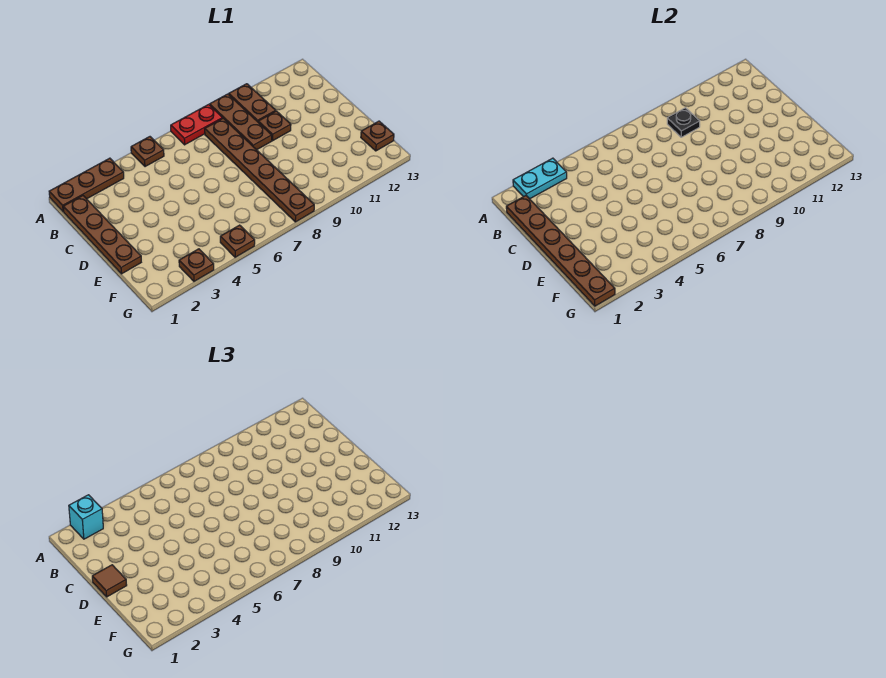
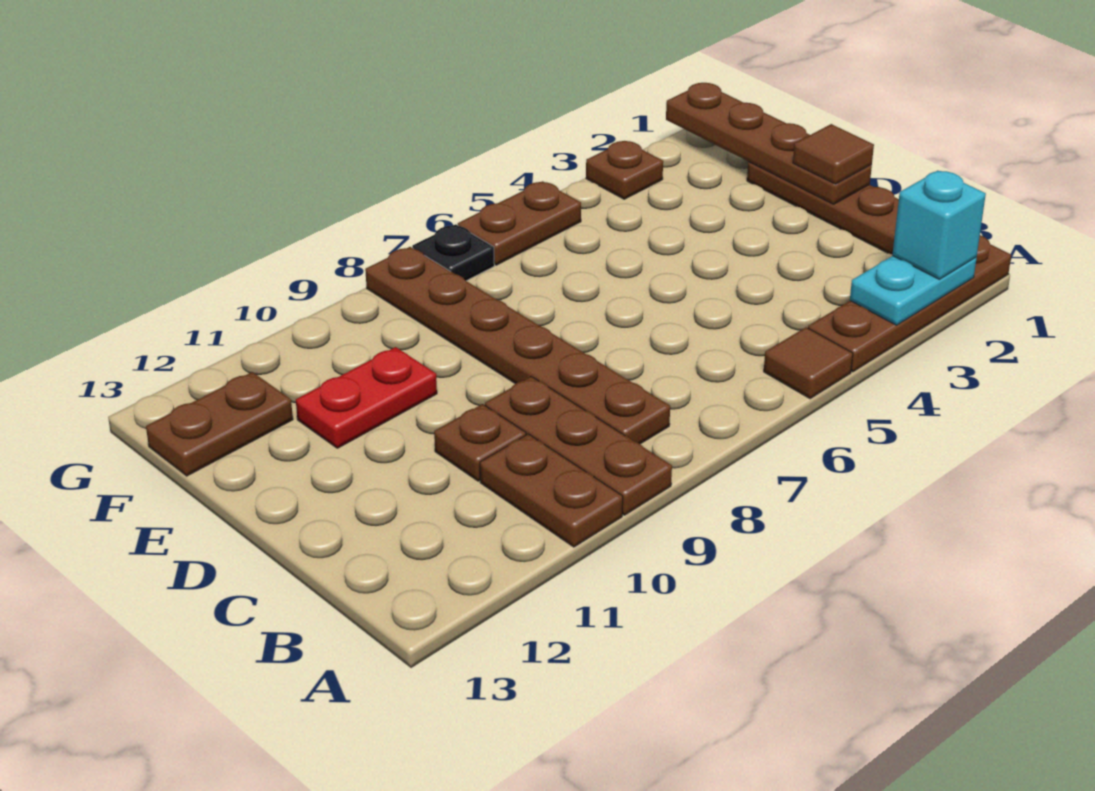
brown 1x3 plate [49,158,124,212] -> brown 1x4 plate [808,235,1011,372]
brown 1x1 plate [131,137,164,167] -> brown 1x1 tile [764,327,853,399]
red 1x2 plate [171,104,223,145] -> red 1x2 plate moved to [296,347,437,448]
brown 1x6 plate [506,196,615,306] -> brown 1x4 plate [666,83,872,204]
black 1x1 plate [667,108,700,137] -> black 1x1 plate moved to [412,224,494,281]
brown 1x1 plate [361,121,394,151] -> brown 1x2 plate [146,372,293,476]
brown 1x1 plate [220,225,255,257] -> brown 1x2 plate [458,181,581,265]

